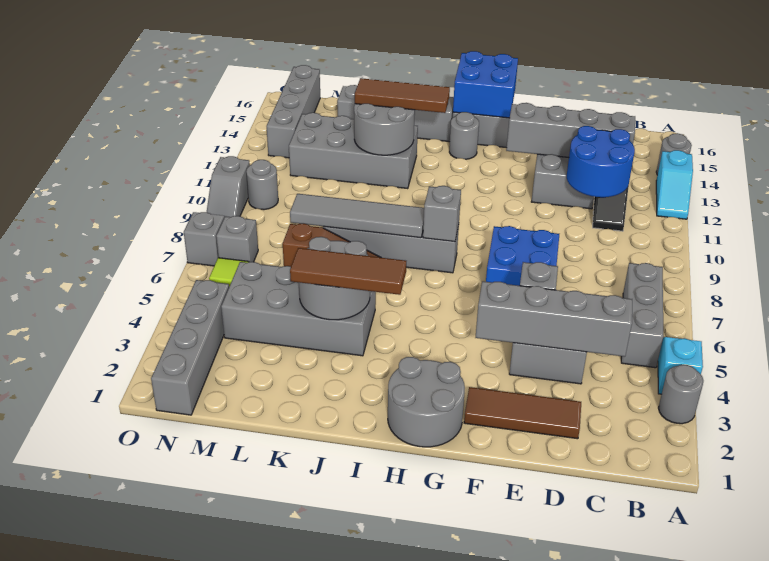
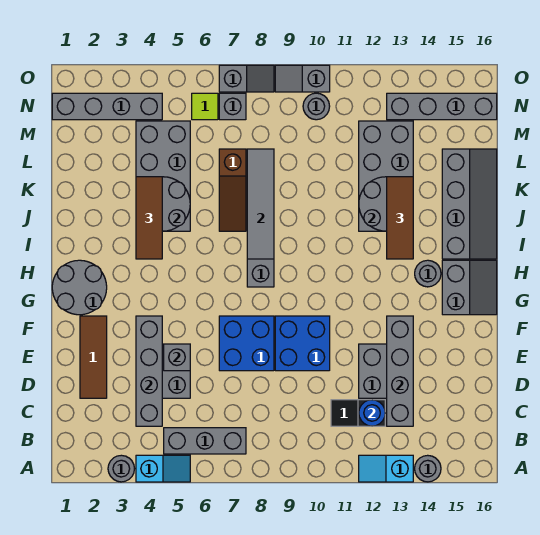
blue 2x2 round brick [567,126,635,197] -> blue 1x1 round brick [359,400,385,426]
blue 2x2 brick [453,51,518,118] -> blue 2x2 brick moved to [275,316,330,371]
grey 1x1 brick [423,186,461,242] -> none

